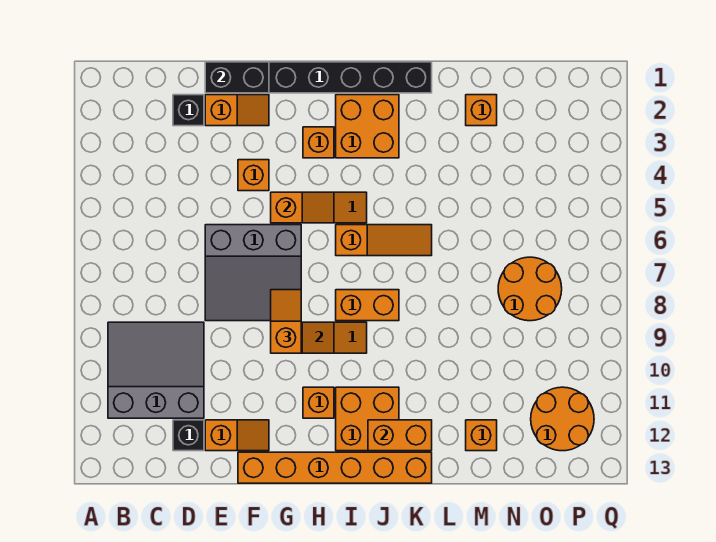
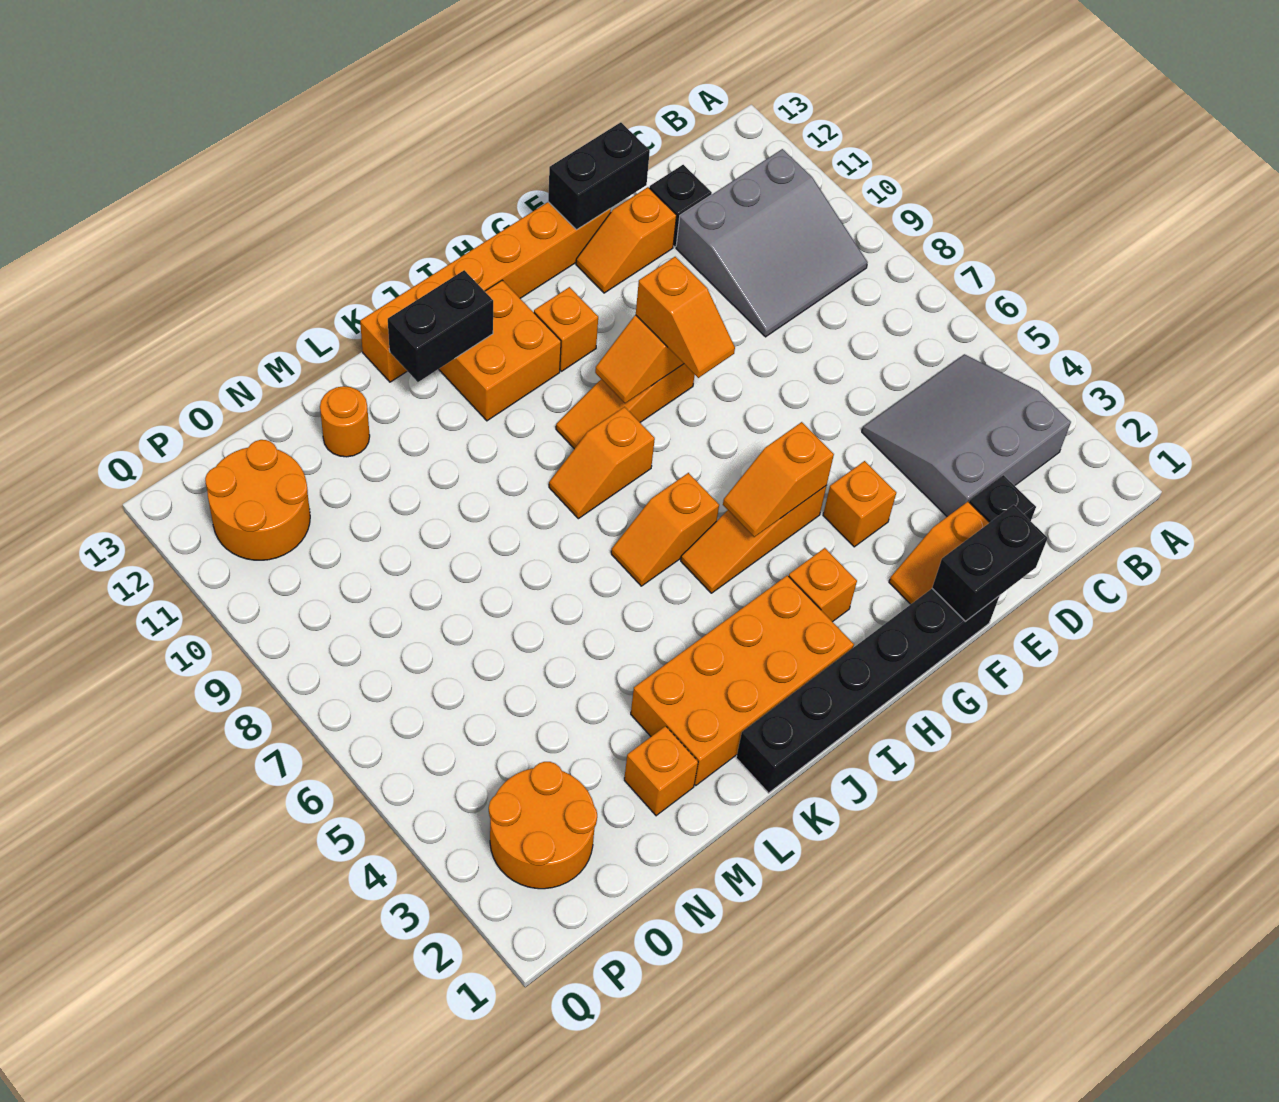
grey 3x3 slope [205,225,301,321] -> grey 3x3 slope moved to [862,354,1071,517]
none -> black 1x2 brick [548,122,650,230]
orange 2x2 brick [336,95,399,158] -> orange 2x4 brick [631,575,854,785]
orange 1x3 slope [336,225,432,256] -> orange 1x2 slope [611,473,719,586]
orange 1x2 brick [336,290,399,321] -> orange 1x2 slope [549,407,655,519]
orange 1x2 brick [368,420,432,451] -> black 1x2 brick [388,270,493,382]
orange 1x1 brick [466,420,497,451] -> orange 1x1 round brick [320,386,370,457]
orange 2x2 round brick [498,257,562,321] -> orange 2x2 round brick moved to [489,762,597,889]

